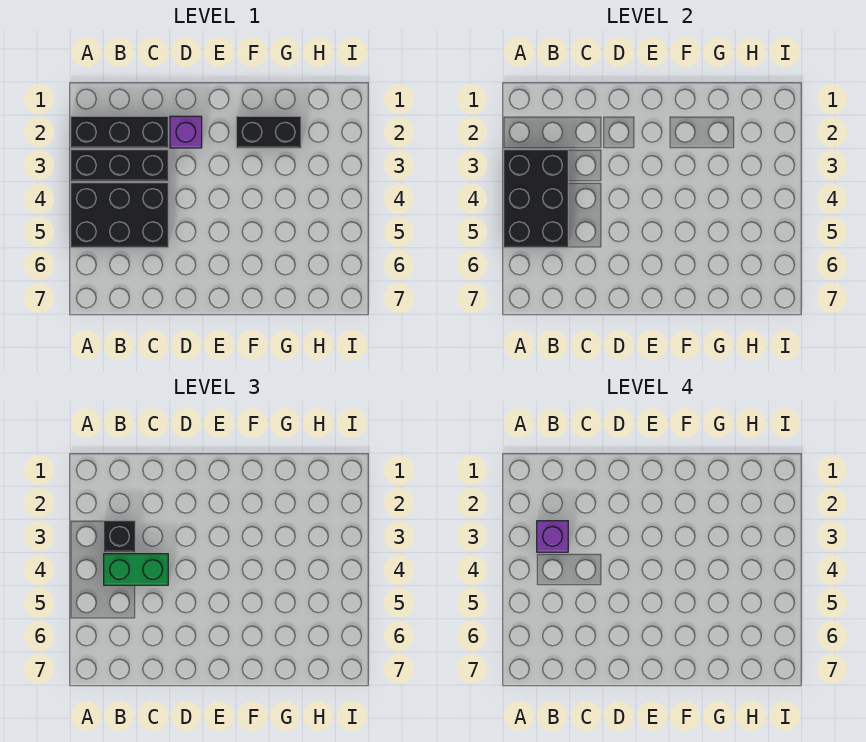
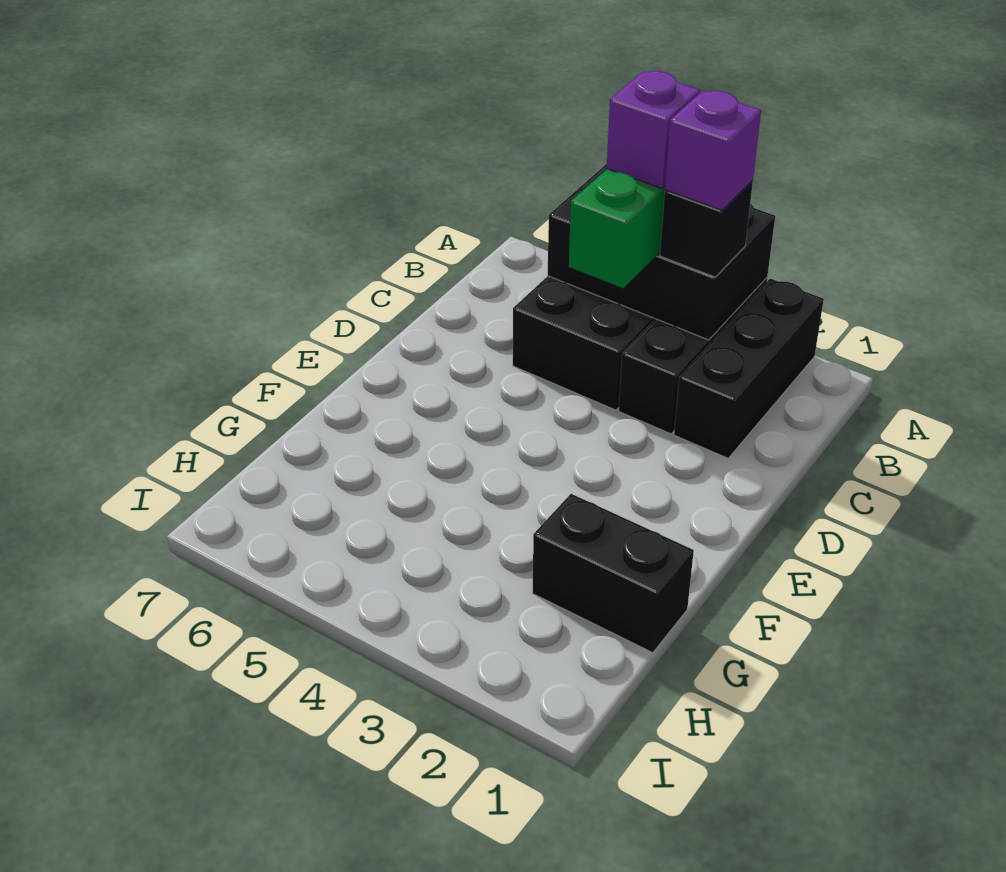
purple 1x1 brick [170,116,202,148] -> purple 1x1 brick moved to [607,71,700,188]
black 1x2 brick [236,116,301,148] -> black 1x2 brick turned to [533,494,694,653]

